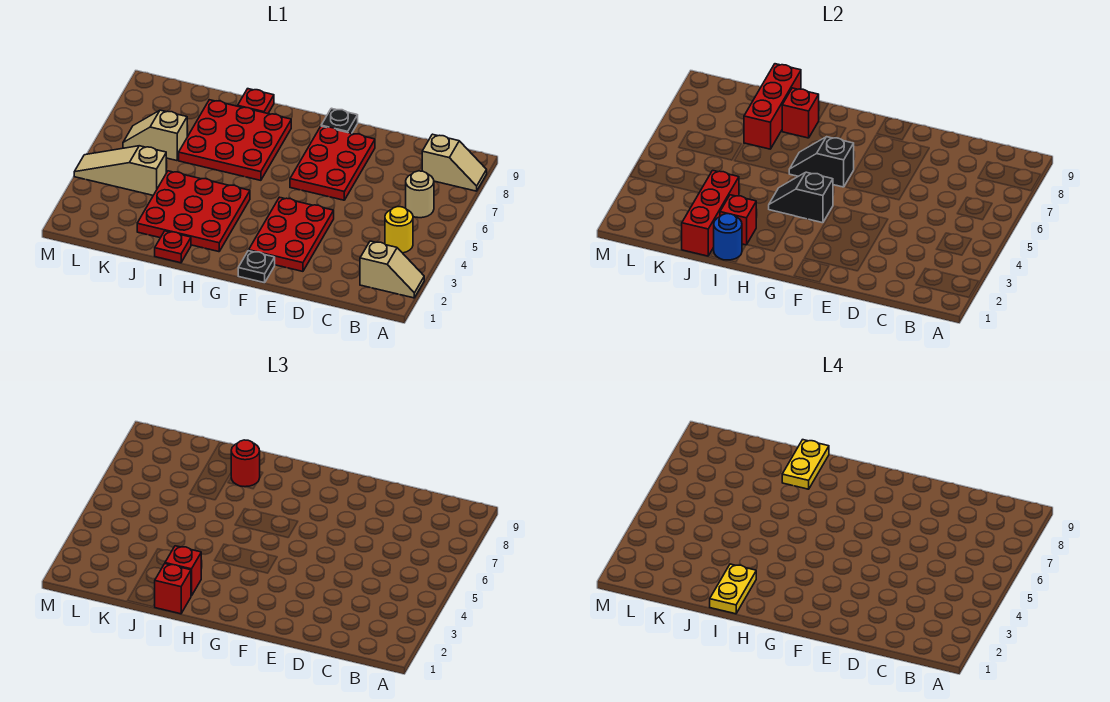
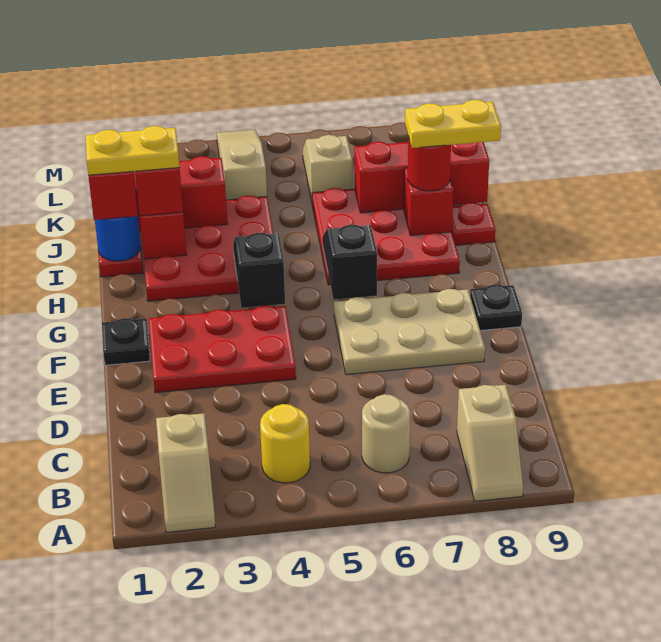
red 2x3 plate [290,126,375,200] -> tan 2x3 plate [334,289,485,375]

